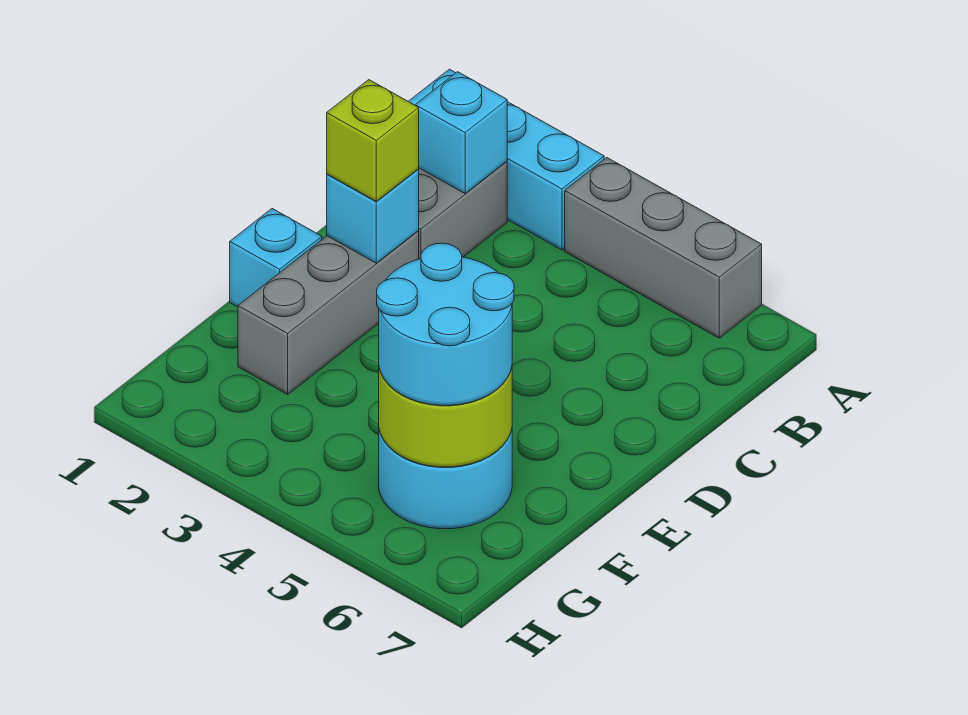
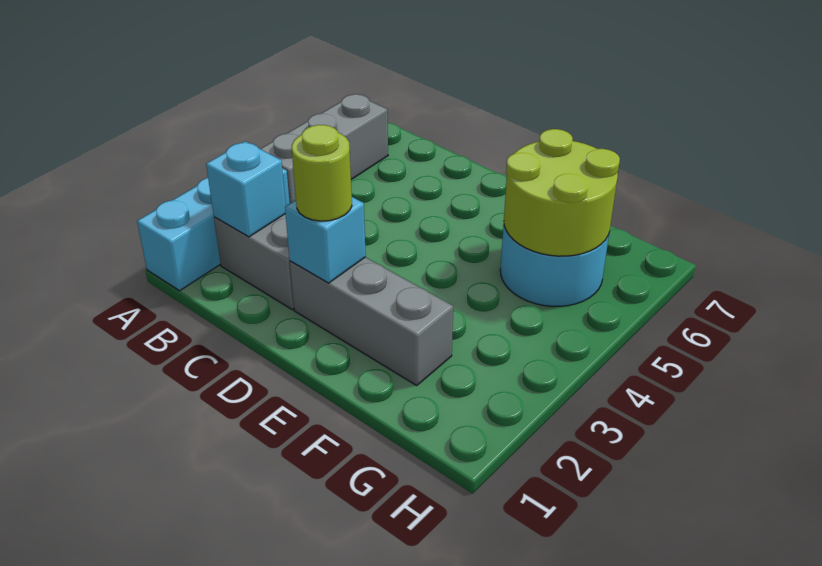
lime 1x1 brick [327,80,419,201] -> lime 1x1 round brick [292,125,352,221]
cyan 1x1 brick [230,209,322,307] -> none
cyan 2x2 round brick [377,243,514,405] -> none

